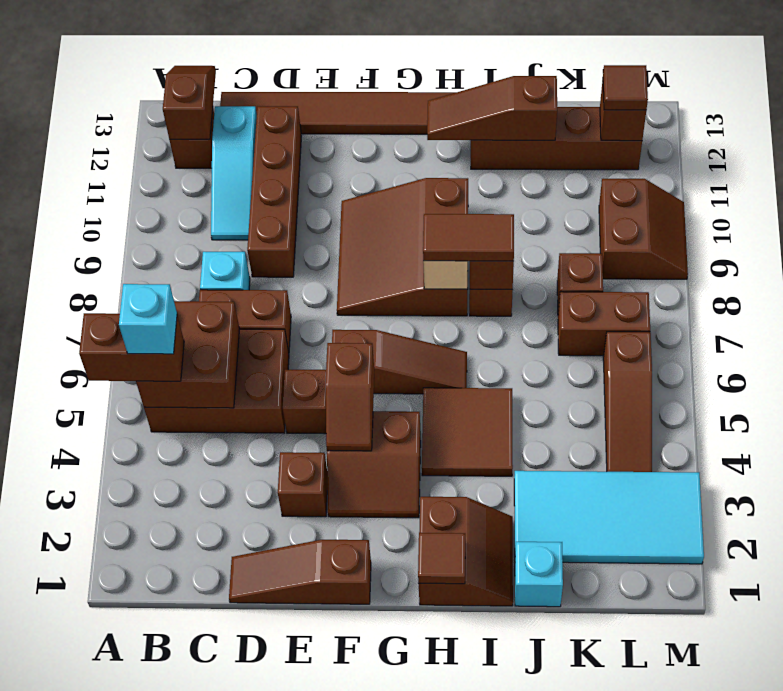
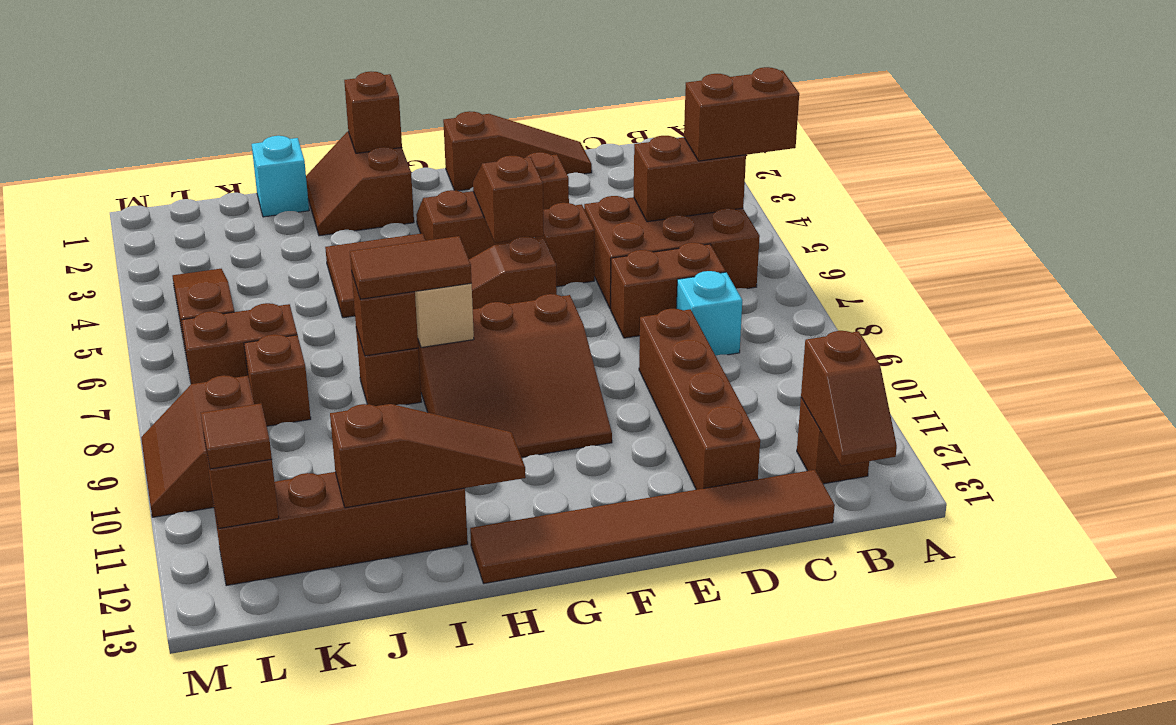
brown 2x2 brick [136,301,239,408] -> brown 1x2 brick [634,136,746,222]
cyan 1x1 brick [119,284,177,354] -> none
cyan 1x3 slope [211,106,257,240] -> none
brown 3x3 slope [337,178,468,316] -> brown 3x3 slope turned to [418,294,612,457]
brown 1x1 tile [418,533,465,584] -> brown 1x1 brick [344,72,402,153]
cyan 2x4 tile [514,471,704,564] -> none

